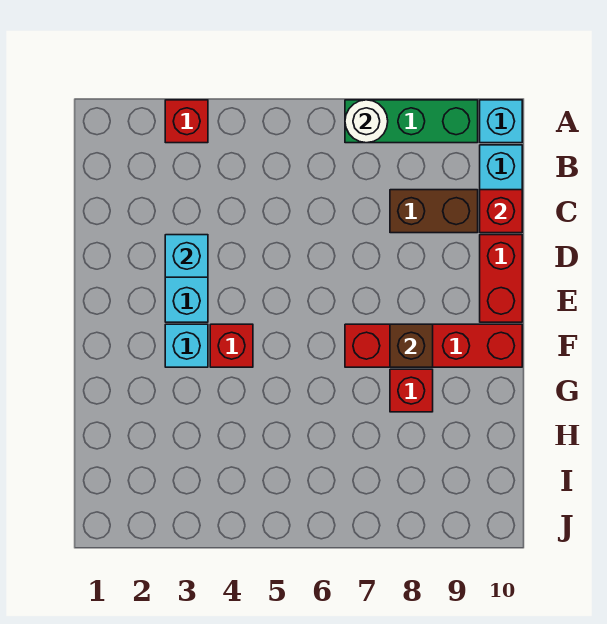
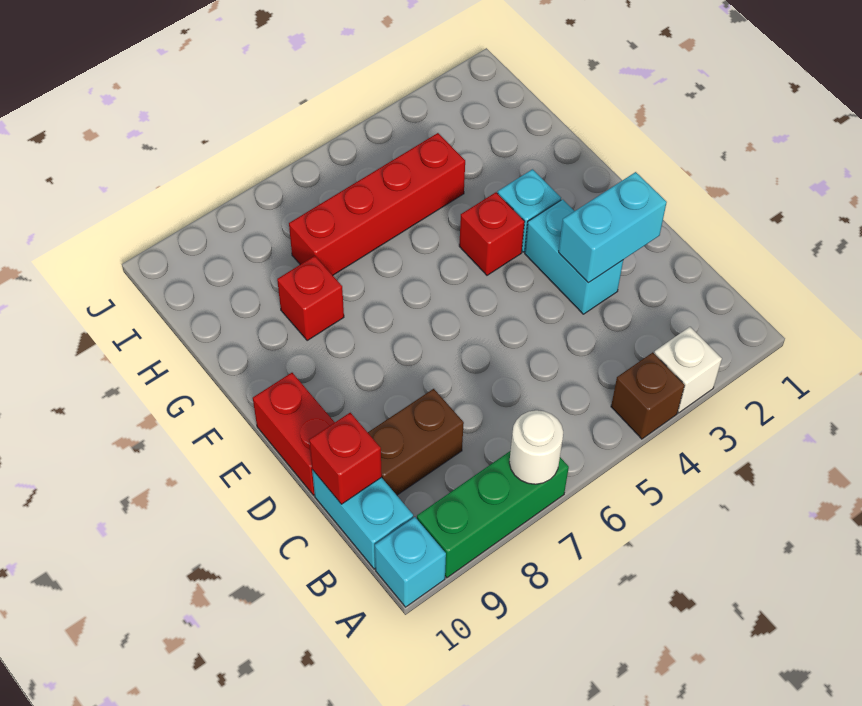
red 1x1 brick [165,100,208,143] -> white 1x1 brick [654,327,722,413]
cyan 1x1 brick [165,235,208,277] -> cyan 1x2 brick [559,172,667,283]
red 1x4 brick [345,324,522,367] -> red 1x4 brick moved to [289,133,465,275]
brown 1x1 brick [390,324,433,367] -> brown 1x1 brick moved to [611,352,685,439]

